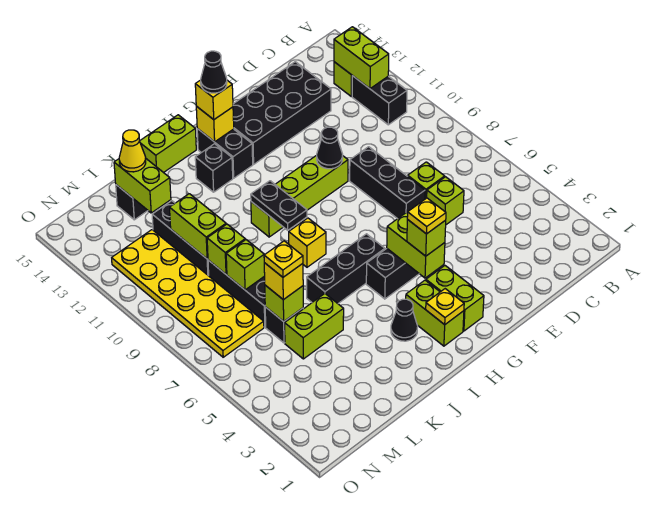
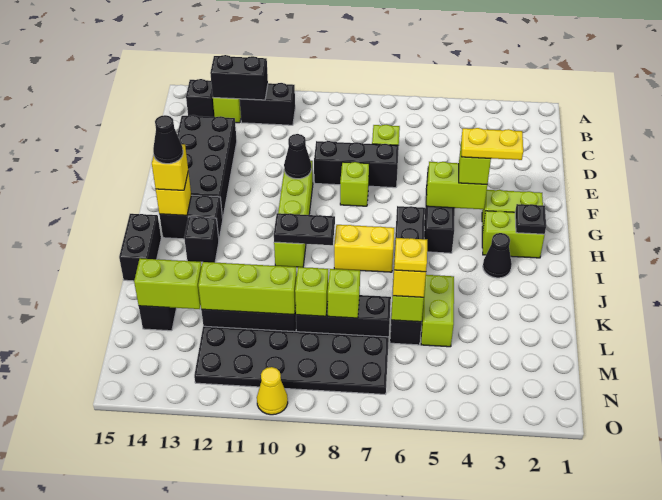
lime 1x2 brick [334,27,389,89] -> black 1x2 brick [210,55,268,100]
none -> black 1x1 brick [186,79,215,117]
lime 1x1 brick [427,177,464,225] -> lime 1x1 brick moved to [340,162,369,206]
yellow 1x1 plate [407,198,446,234] -> yellow 1x2 plate [462,128,523,160]
yellow 1x1 plate [426,289,464,325] -> black 1x1 plate [515,204,546,234]
yellow 1x1 brick [289,218,326,267] -> yellow 1x2 brick [334,225,394,272]
lime 1x2 brick [140,115,196,173] -> black 1x2 brick [119,214,161,281]
lime 1x2 brick [170,194,226,259] -> lime 1x3 brick [198,262,297,314]
yellow 1x1 cone [119,130,146,172] -> yellow 1x1 cone moved to [257,367,288,415]
yellow 2x6 plate [112,230,264,357] -> black 2x6 plate [194,326,389,394]

